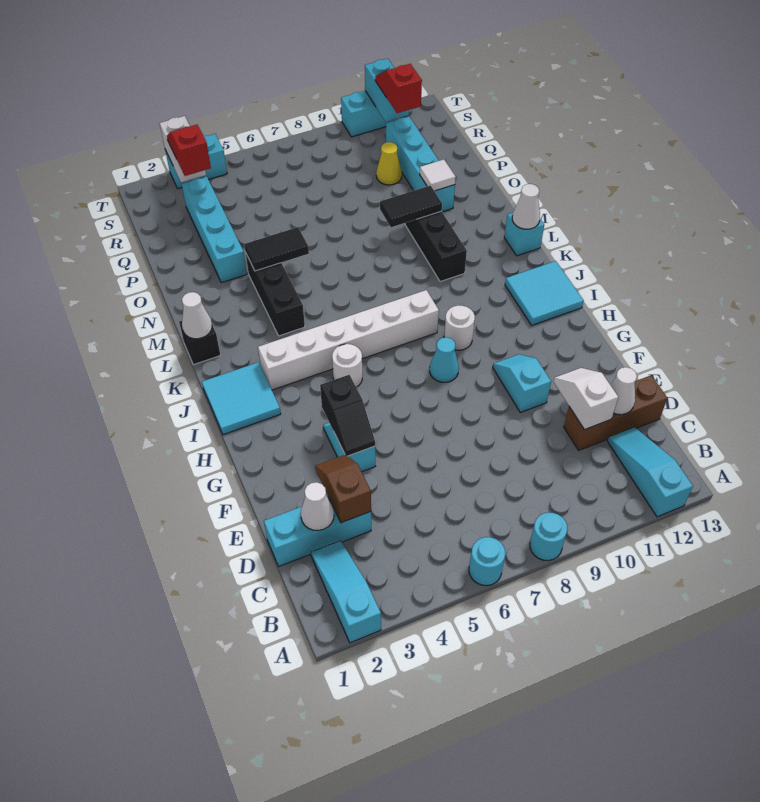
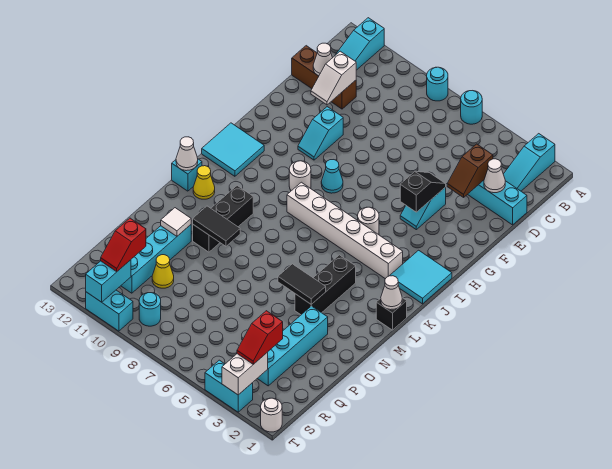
none -> yellow 1x1 cone [193,166,215,199]
none -> cyan 1x1 round brick [139,293,161,326]
none -> white 1x1 round brick [261,398,282,432]

